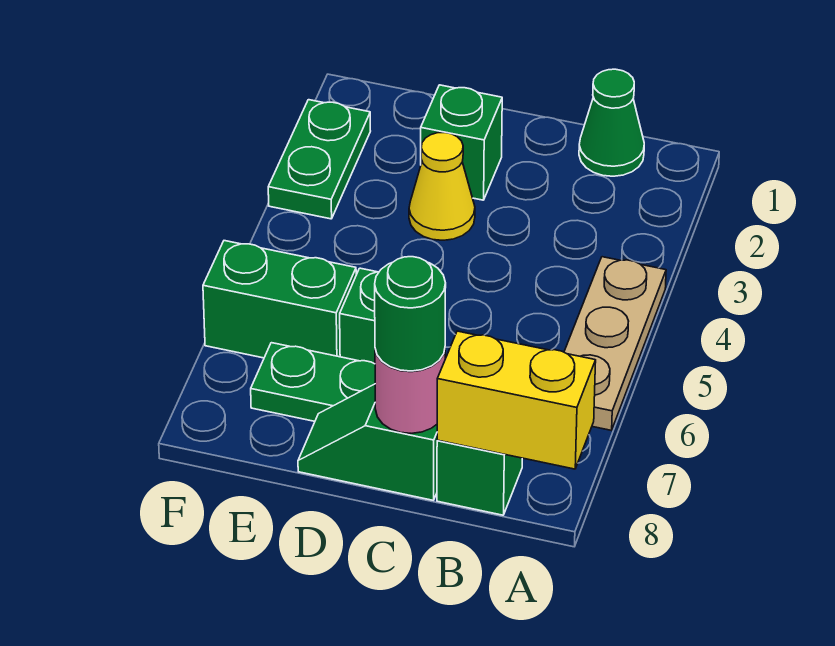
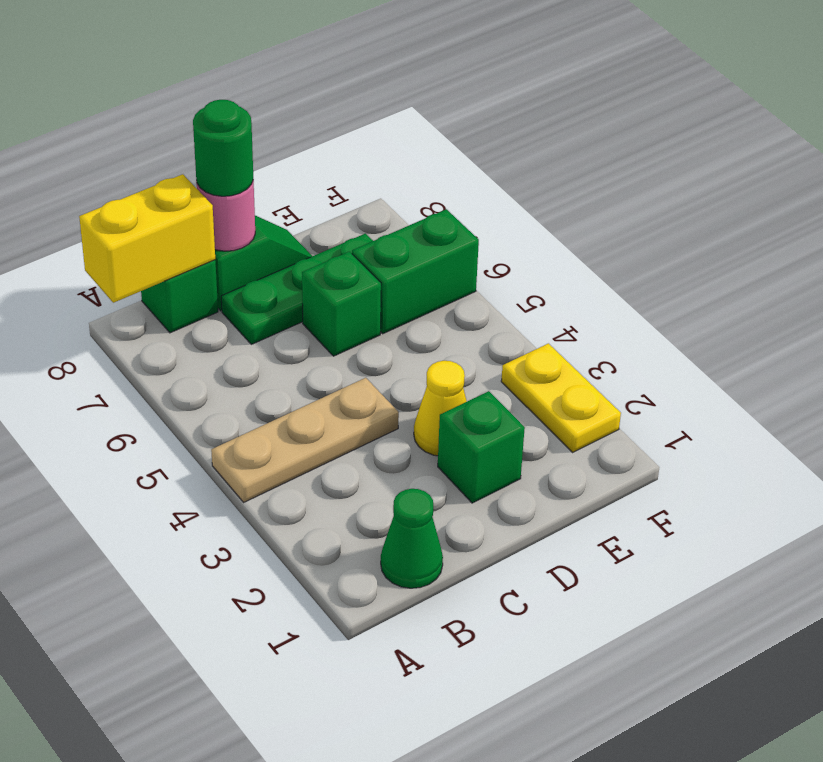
tan 1x3 plate [564,257,666,430] -> tan 1x3 plate turned to [211,378,399,502]
green 1x2 plate [268,100,370,219] -> yellow 1x2 plate [501,343,621,452]

